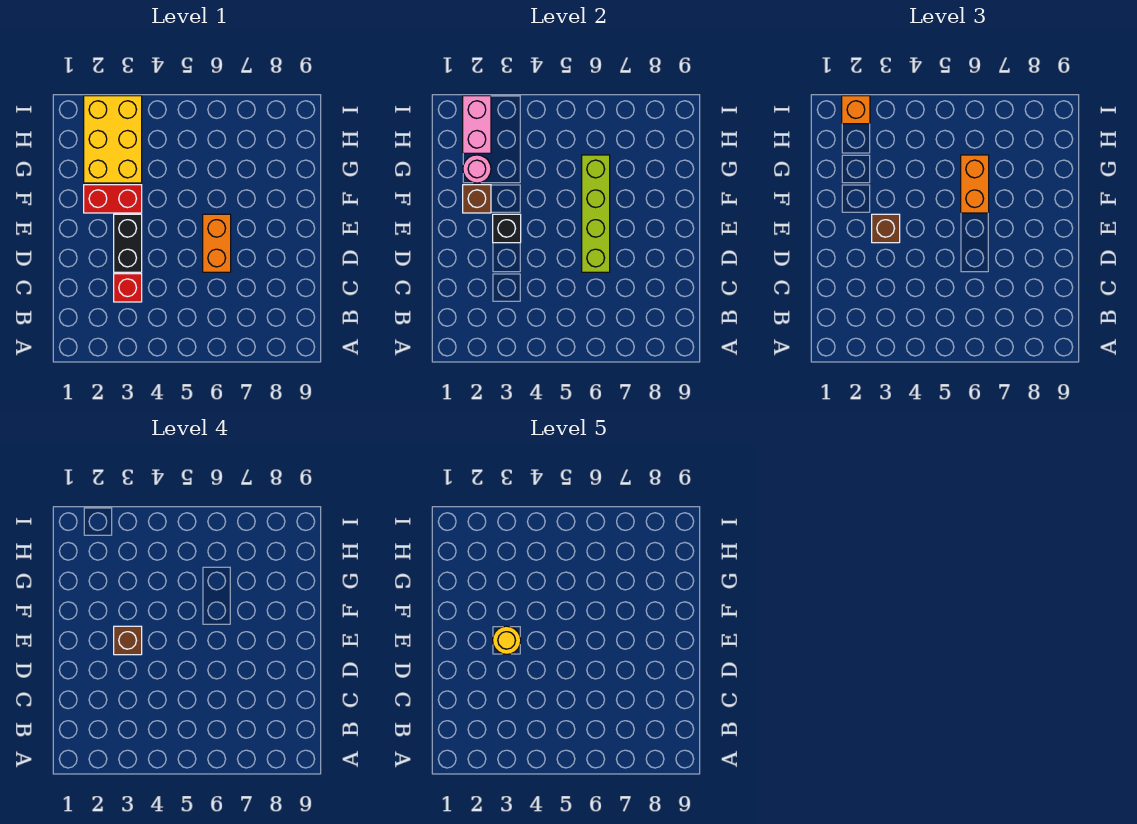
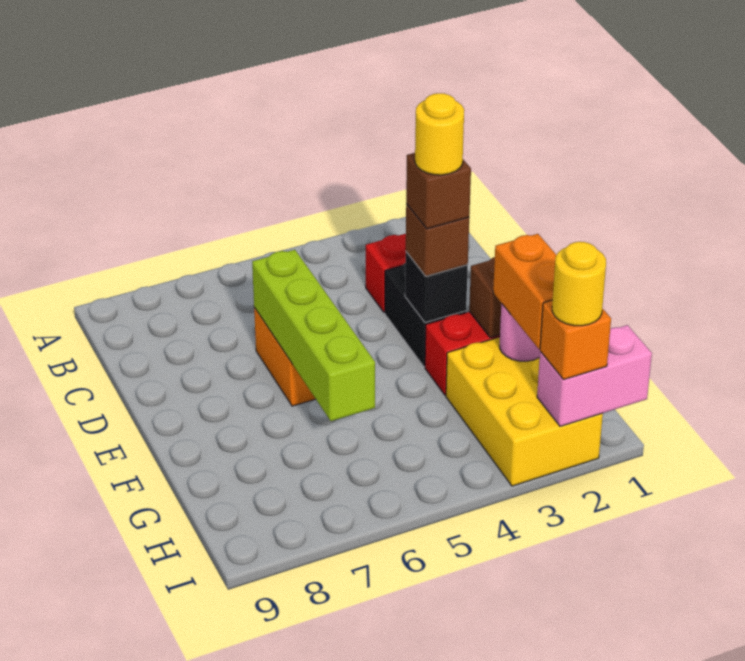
orange 1x2 brick [961,155,989,213] -> orange 1x2 brick moved to [493,234,556,349]
pink 1x2 brick [463,96,491,153] -> pink 1x2 brick turned to [537,325,652,426]
none -> yellow 1x1 round brick [552,242,606,326]

